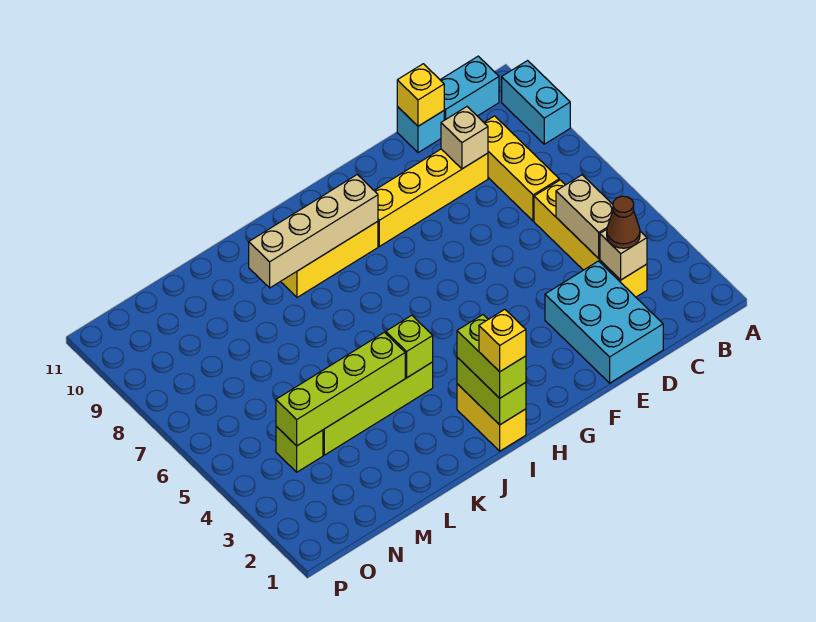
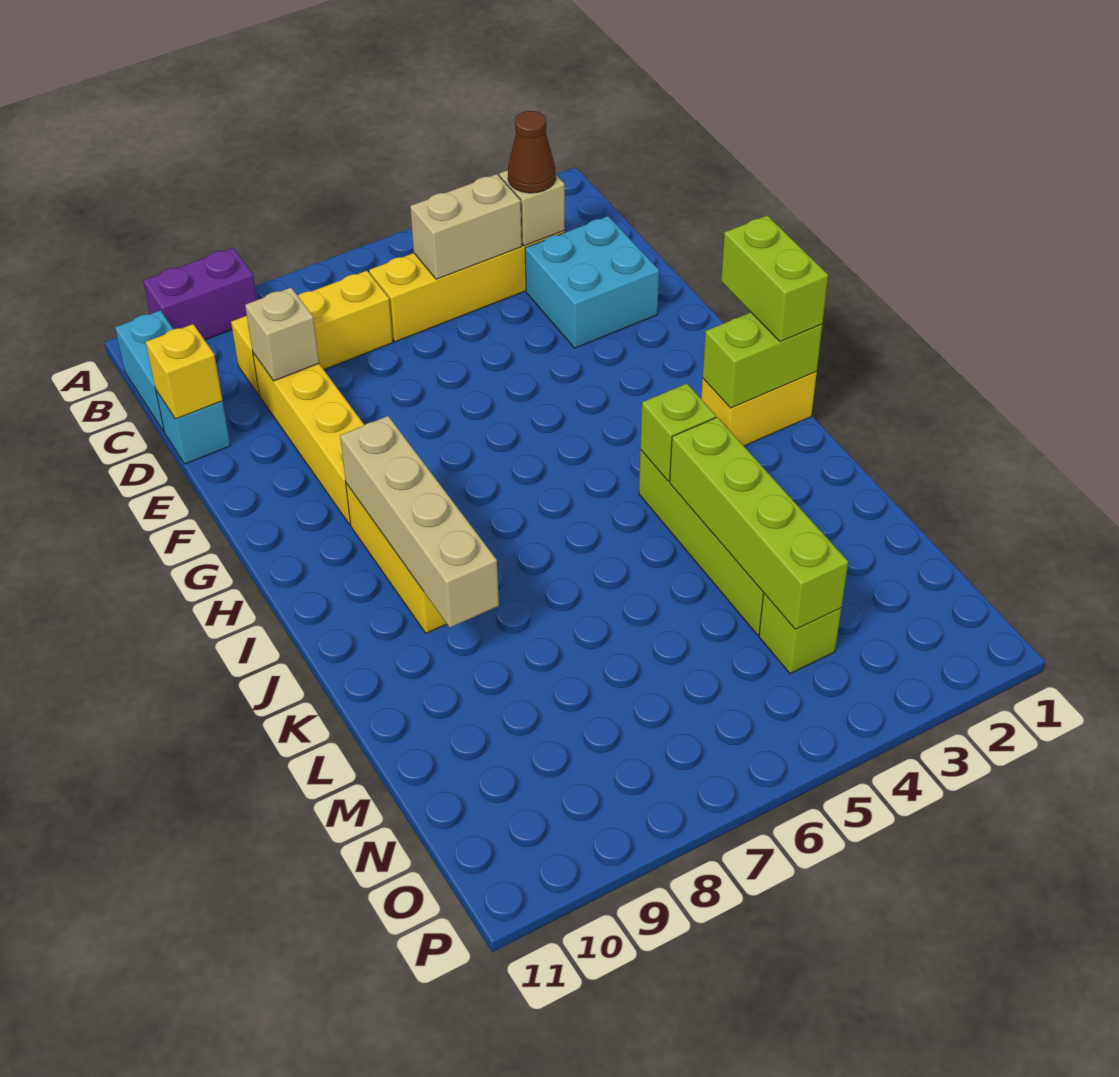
cyan 1x2 brick [502,61,570,144] -> purple 1x2 brick [143,248,257,340]
cyan 2x3 brick [545,261,663,383] -> cyan 2x2 brick [525,216,659,348]
lime 1x2 brick [457,315,526,398] -> lime 1x2 brick turned to [721,215,828,341]
yellow 1x1 brick [479,309,526,372] -> none

